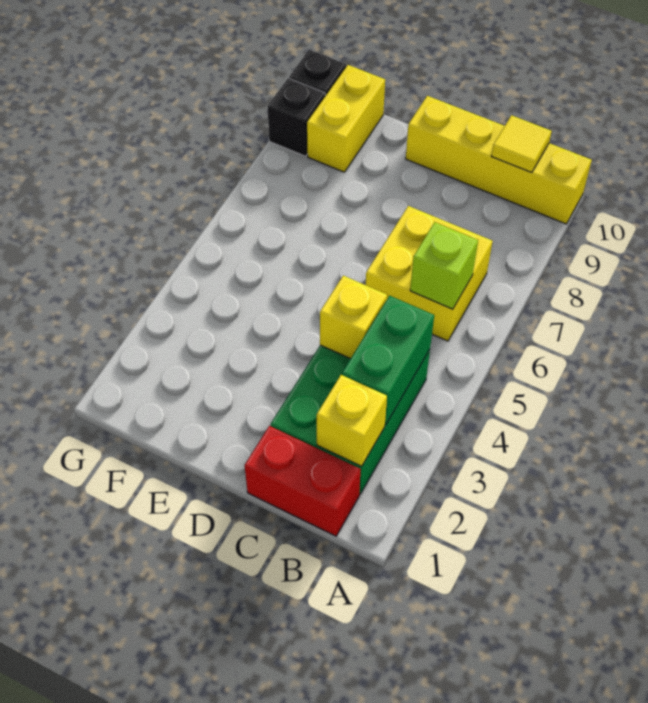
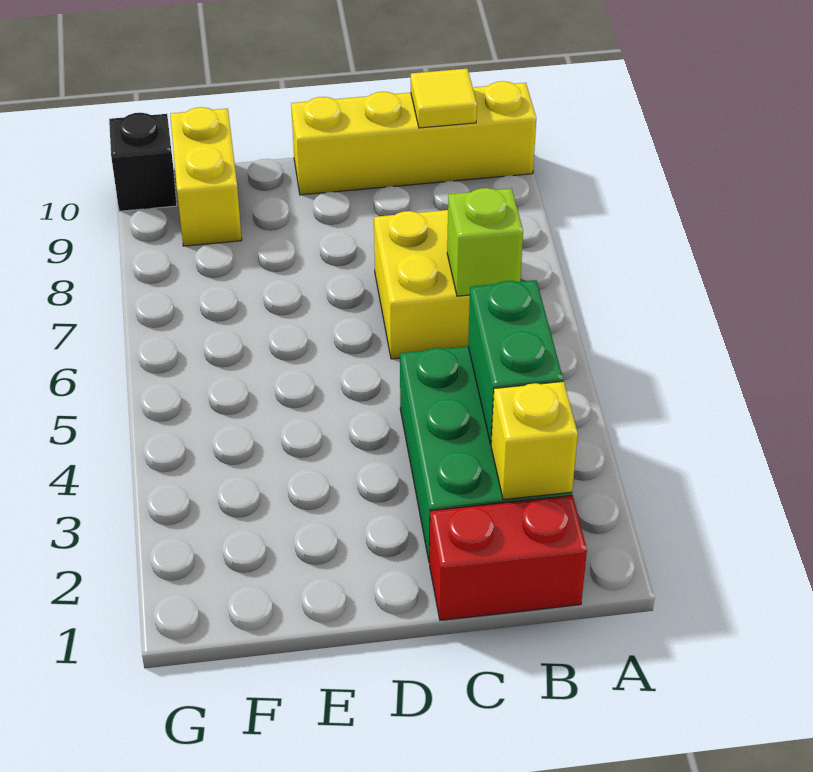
yellow 1x1 brick [320,276,387,359] -> none
black 1x1 brick [267,78,325,156] -> none

